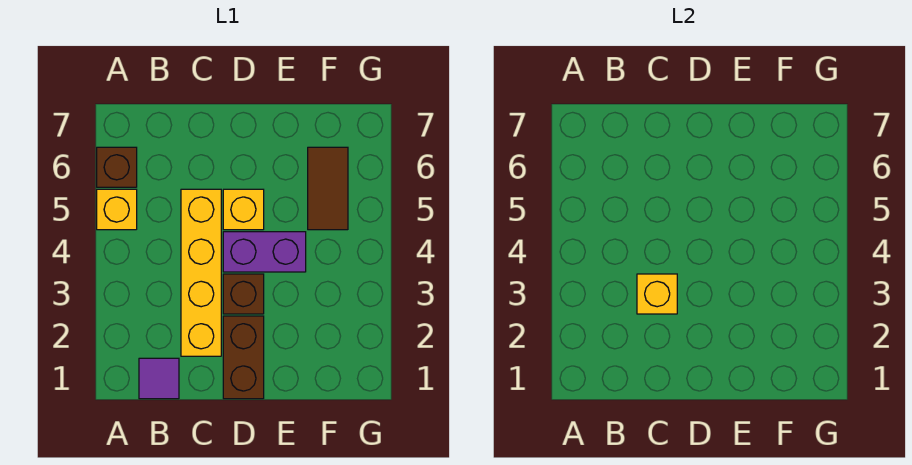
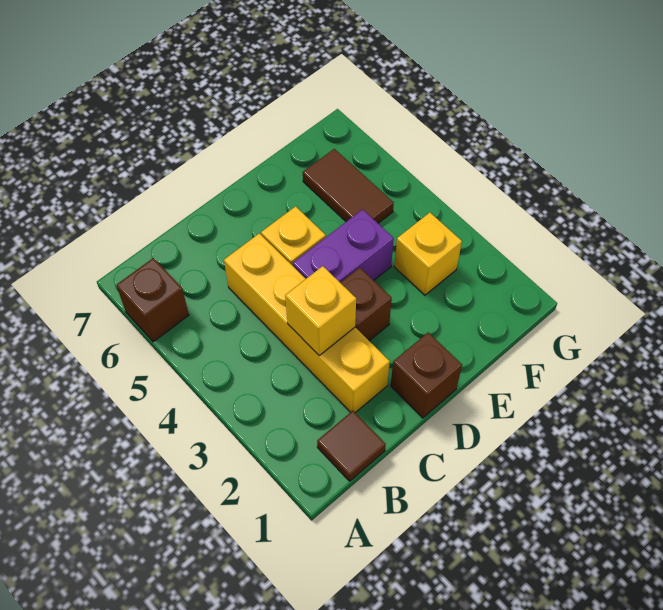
yellow 1x1 brick [97,189,137,230] -> yellow 1x1 brick moved to [394,213,462,295]
purple 1x1 tile [139,358,179,399] -> brown 1x1 tile [317,411,386,481]
brown 1x2 brick [223,316,264,399] -> brown 1x1 brick [391,332,462,418]

